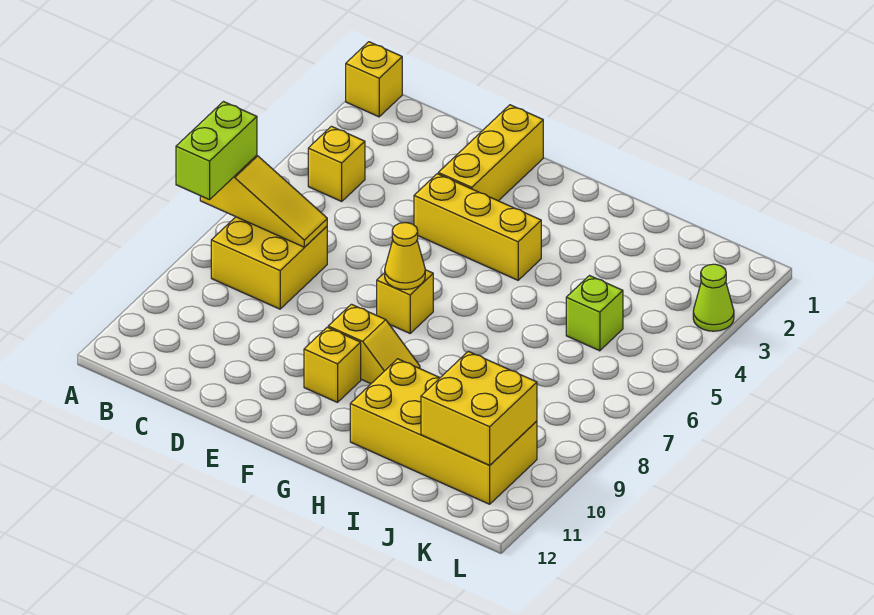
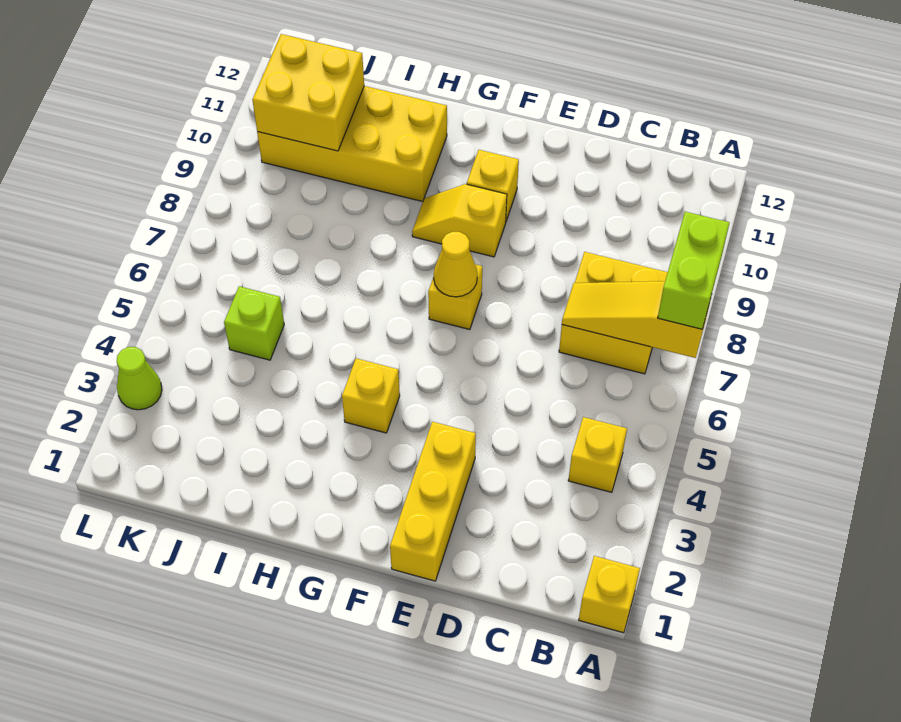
yellow 1x3 brick [414,174,541,280] -> yellow 1x1 brick [342,358,400,433]

